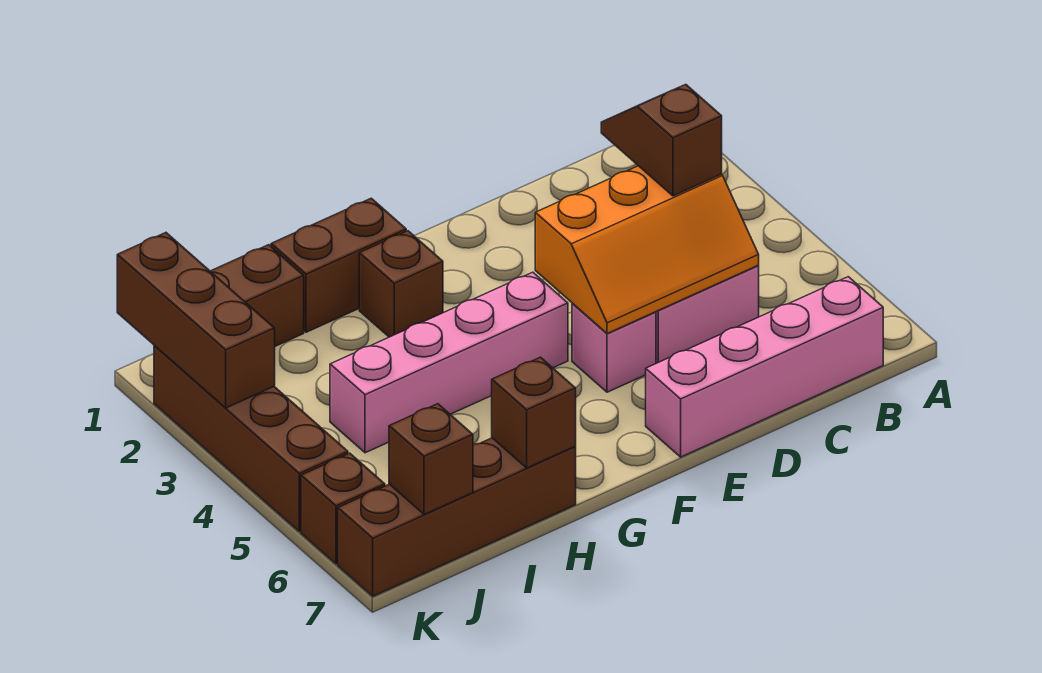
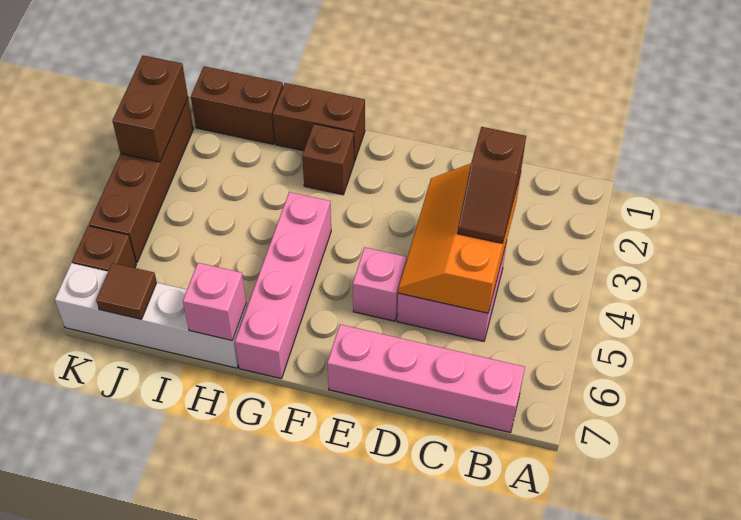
brown 1x2 slope [601,85,722,196] -> brown 1x2 slope turned to [458,127,526,243]
orange 2x3 slope [535,166,759,334] -> orange 2x3 slope turned to [398,163,521,313]
pink 1x4 brick [330,272,568,453] -> pink 1x4 brick turned to [235,192,331,379]
brown 1x4 brick [338,438,576,596] -> white 1x4 brick [55,263,247,368]
brown 1x1 brick [492,357,576,468] -> pink 1x1 brick [183,263,246,341]
brown 1x1 brick [389,404,473,514] -> brown 1x1 tile [96,263,157,319]
brown 1x3 brick [117,233,275,408] -> brown 1x2 brick [112,55,188,162]

